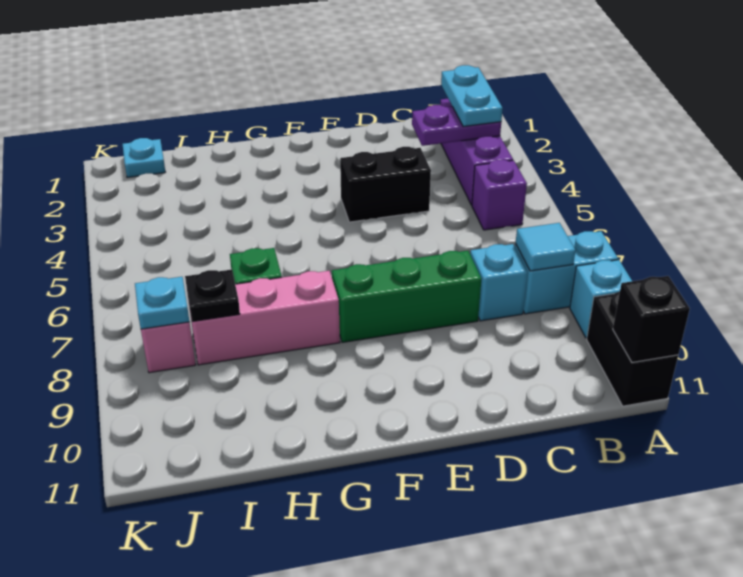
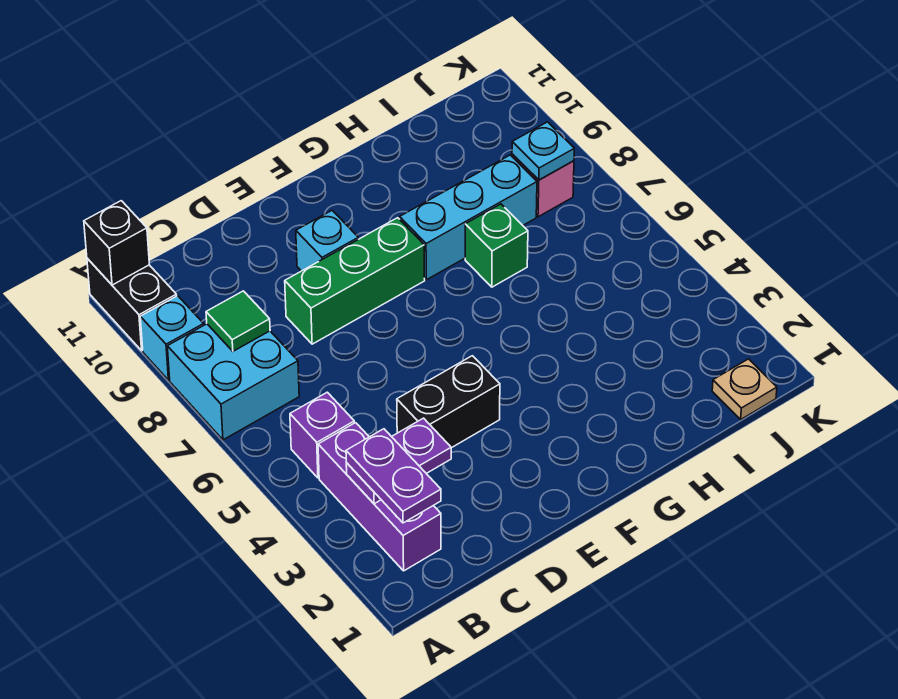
cyan 1x2 brick [515,231,618,314] -> cyan 2x2 brick [167,324,299,440]
cyan 1x2 plate [441,65,503,127] -> purple 1x2 plate [346,429,441,523]
cyan 1x1 tile [516,223,575,271] -> green 1x1 tile [206,291,270,351]
cyan 1x1 brick [470,244,528,321] -> cyan 1x1 brick moved to [296,210,358,271]
pink 1x3 brick [188,271,340,365] -> cyan 1x3 brick [400,155,537,280]
black 1x1 plate [185,269,240,322] -> none
cyan 1x1 plate [123,138,165,178] -> tan 1x1 plate [712,359,777,419]

